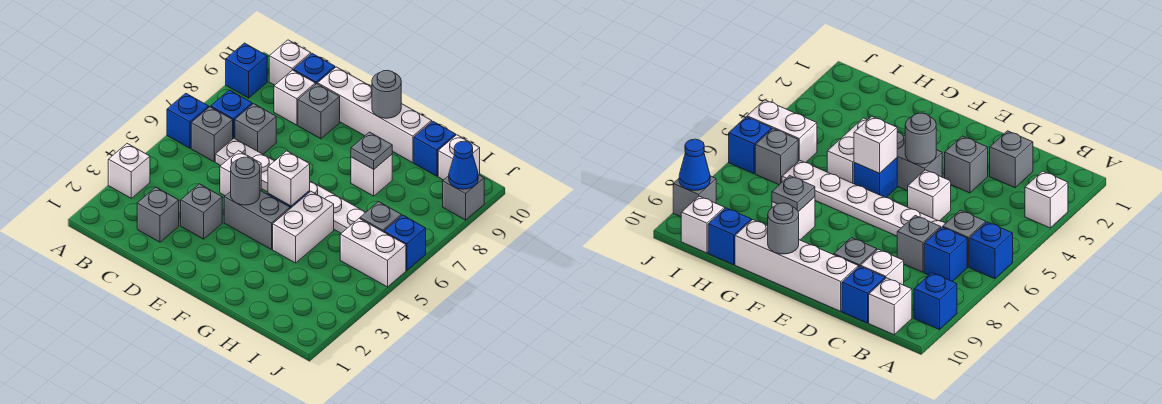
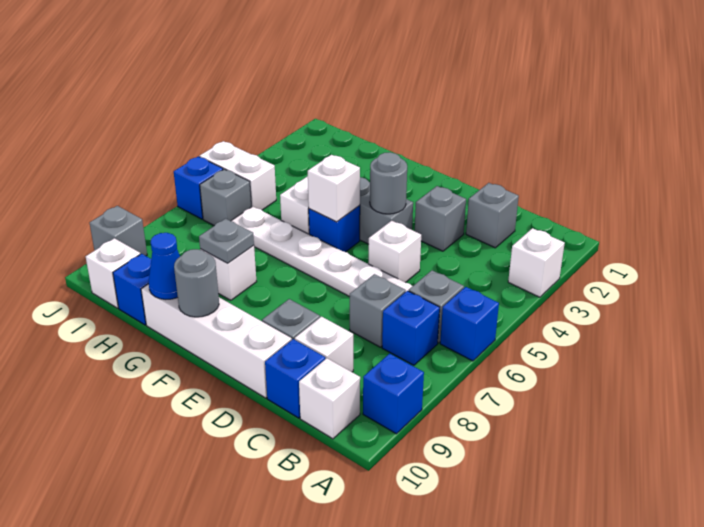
blue 1x1 cone [449,141,478,189] -> blue 1x1 cone moved to [149,233,180,299]

